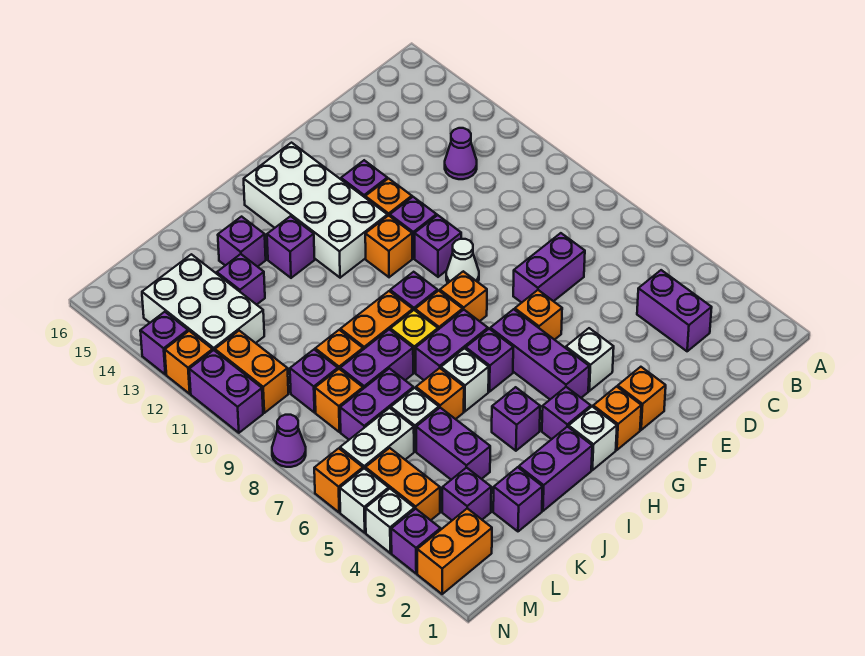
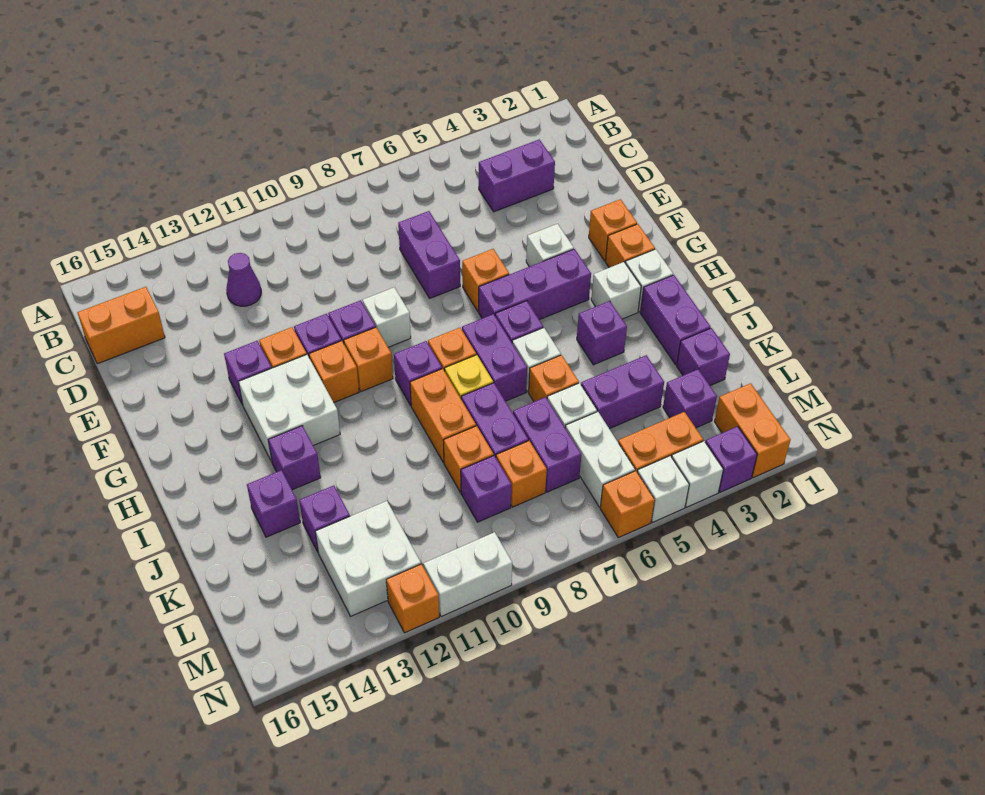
white 1x1 cone [446,239,479,283] -> white 1x1 brick [362,287,411,347]
orange 1x1 brick [440,271,487,321] -> orange 1x1 brick moved to [344,327,393,392]
white 2x4 brick [244,143,388,278] -> white 2x2 brick [239,355,340,462]
purple 1x1 brick [542,387,591,439] -> white 1x1 brick [591,262,641,319]
white 2x3 brick [142,254,264,351] -> white 2x2 brick [315,501,421,616]
orange 1x2 brick [215,331,288,413] -> orange 1x2 brick moved to [77,287,165,364]
purple 1x1 cone [272,415,306,467] -> none
purple 1x2 brick [189,350,263,433] -> white 1x2 brick [423,532,512,617]
purple 1x1 brick [140,312,188,374] -> none

